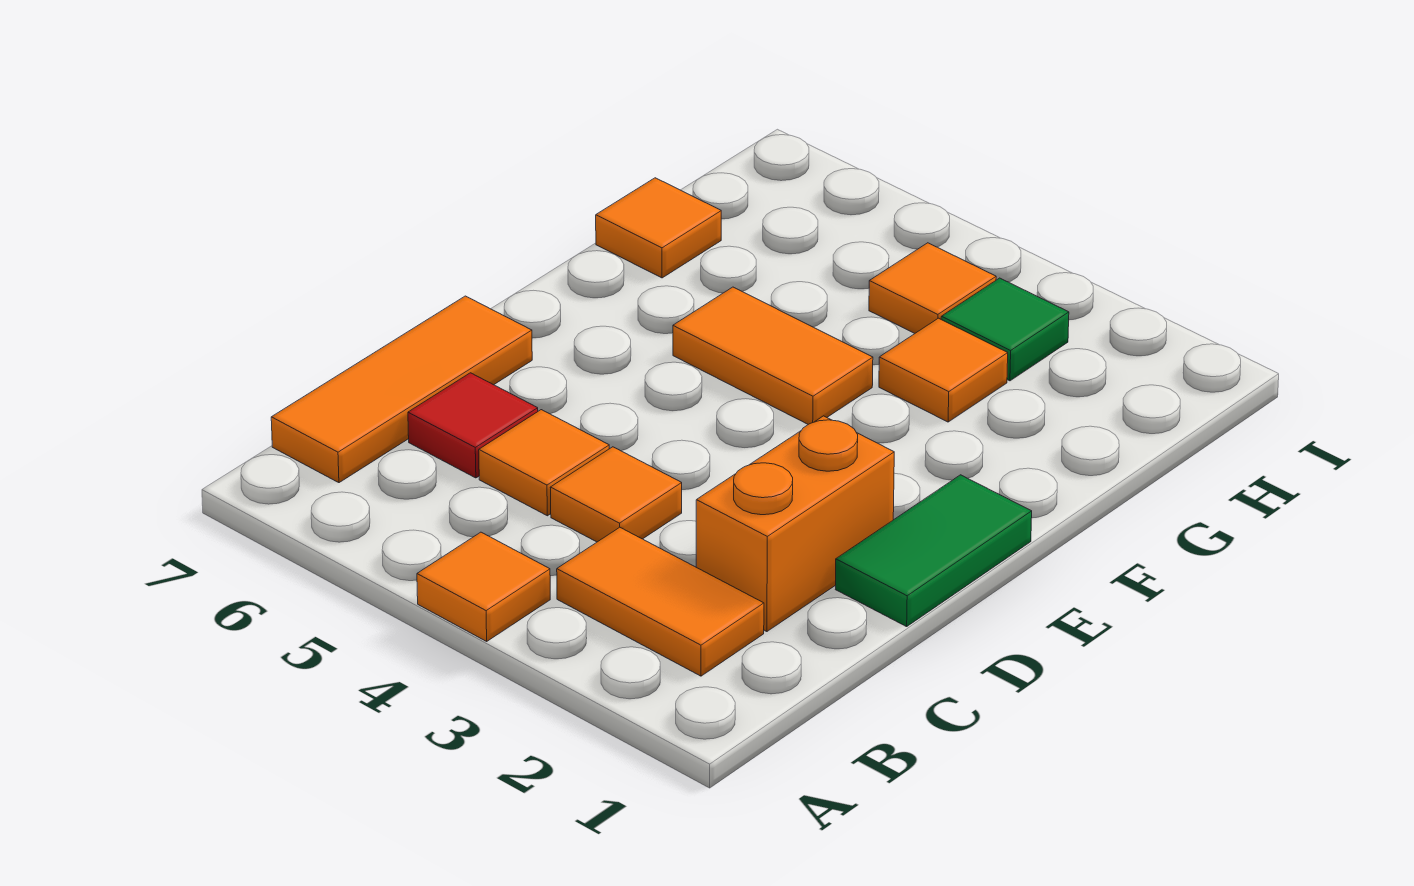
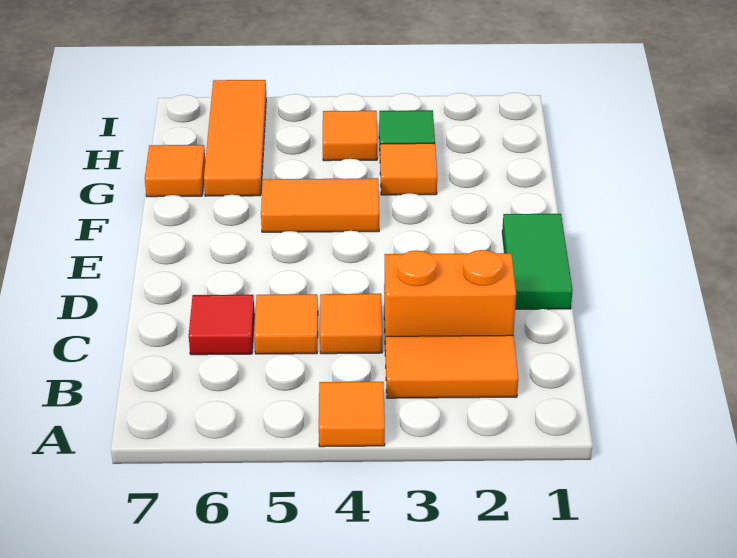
orange 1x3 tile [271,296,532,483] -> orange 1x3 tile moved to [204,80,266,196]
orange 1x2 brick [696,416,894,632] -> orange 1x2 brick turned to [384,250,516,351]

